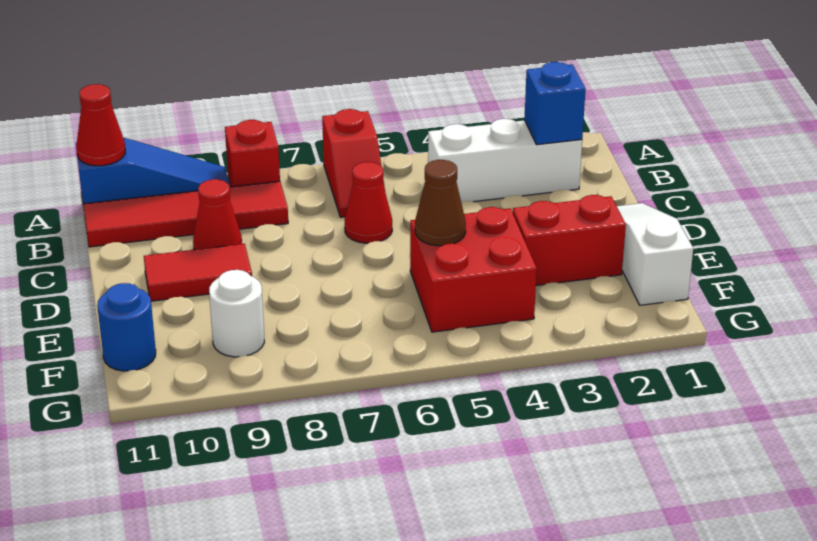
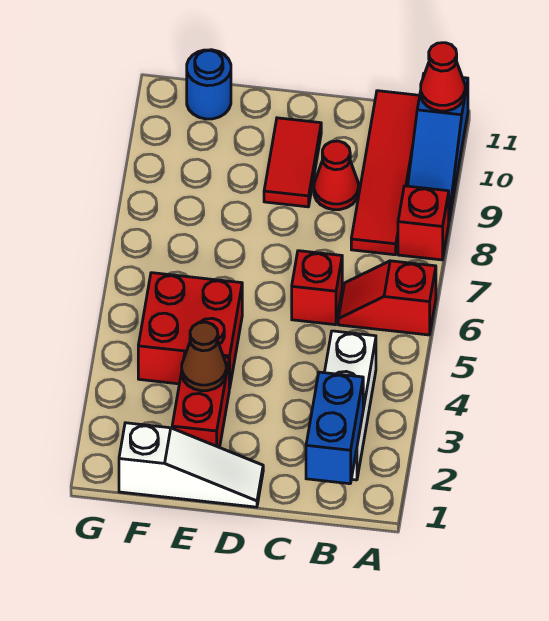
blue 1x1 brick [524,62,585,145] -> blue 1x2 brick [306,372,363,484]
red 1x1 cone [345,162,392,243] -> red 1x1 brick [292,251,342,325]
brown 1x1 cone [415,160,466,246] -> brown 1x1 cone moved to [182,322,226,391]
white 1x1 round brick [209,270,264,357] -> none

